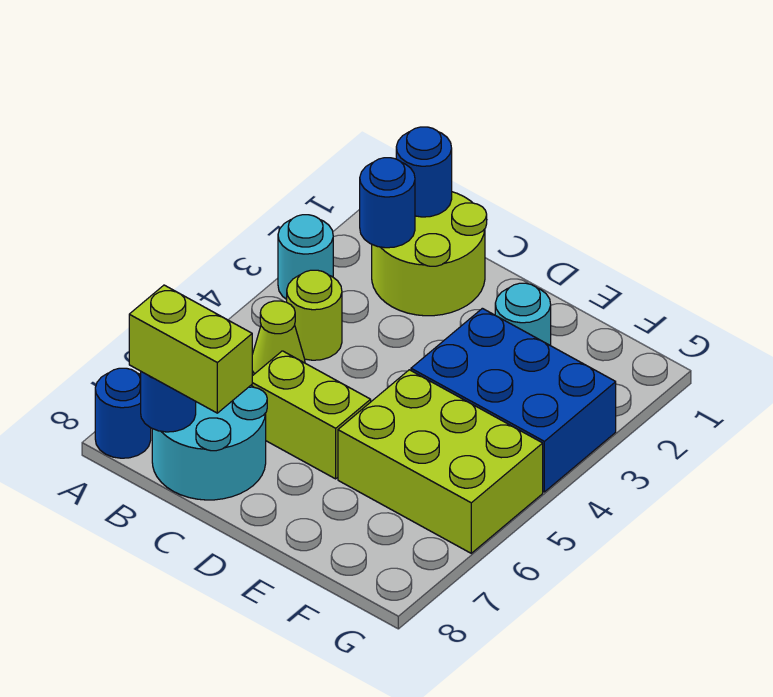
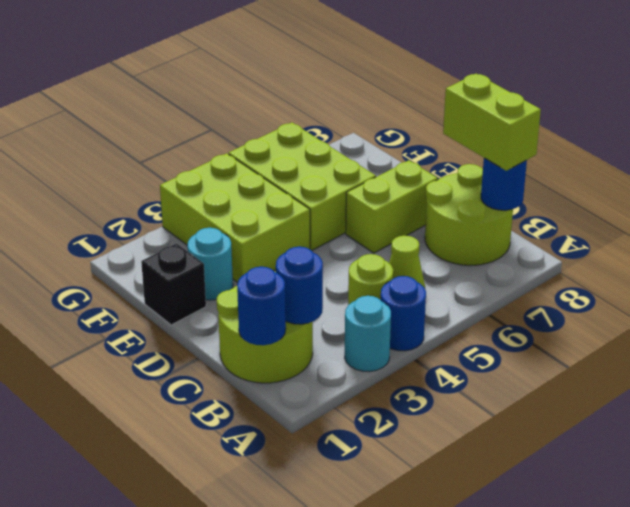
blue 1x1 round brick [95,368,151,458] -> blue 1x1 round brick moved to [381,276,426,351]
cyan 2x2 round brick [152,385,267,500] -> lime 2x2 round brick [425,164,513,265]
lime 1x2 brick [252,351,371,479] -> lime 1x2 brick turned to [346,160,438,253]
none -> black 1x1 brick [141,243,206,325]
blue 2x3 brick [411,308,616,492] -> lime 2x3 brick [160,153,310,283]

